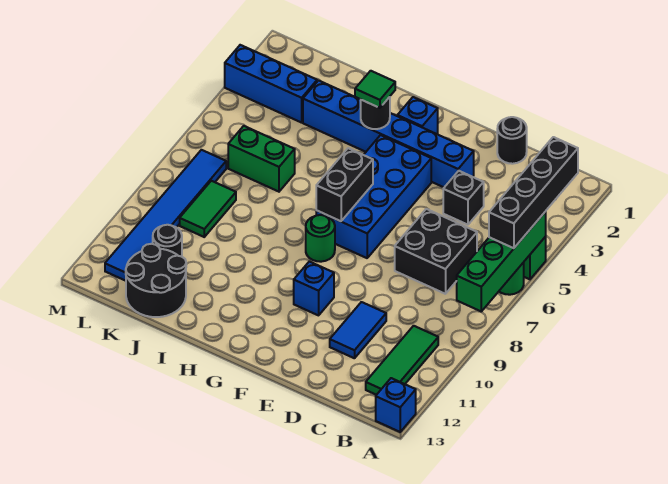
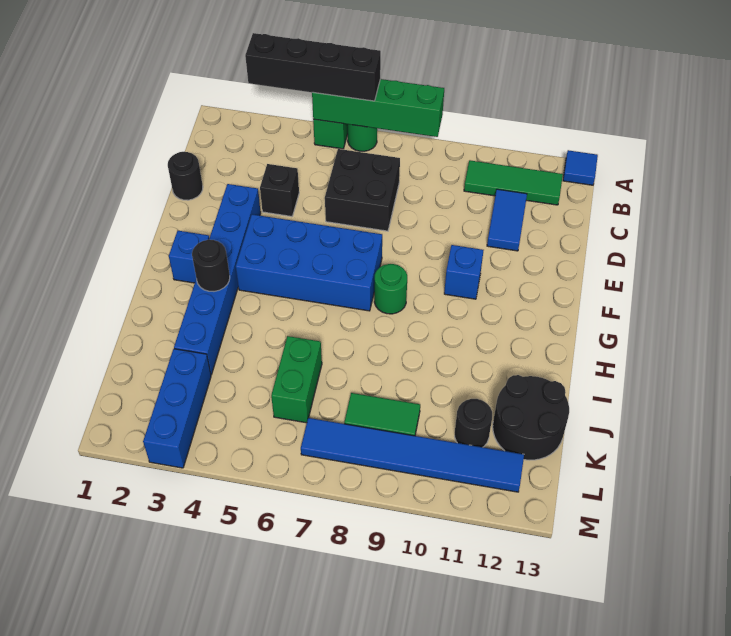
blue 1x1 brick [376,378,416,432] -> blue 1x1 tile [563,150,598,185]
blue 1x2 tile [330,302,386,358] -> blue 1x2 tile turned to [487,189,527,251]
black 1x2 brick [316,148,373,221] -> none
green 1x1 tile [355,71,395,108] -> none

